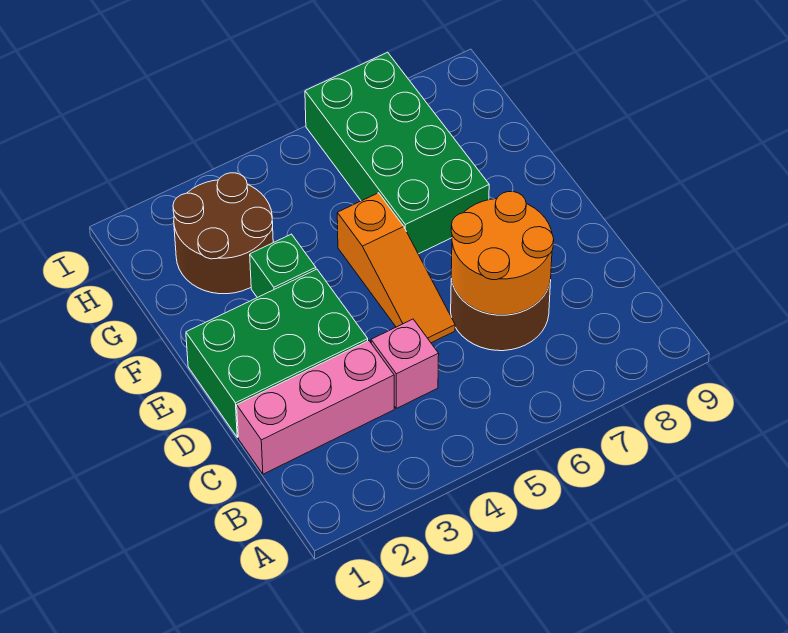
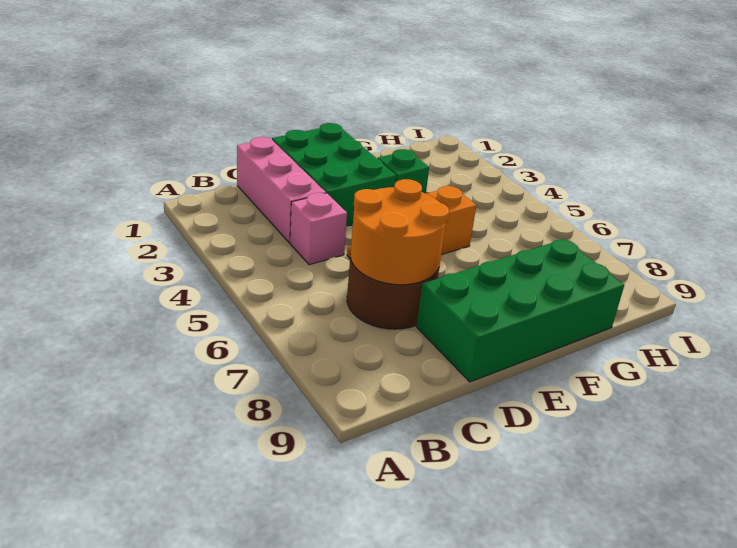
green 2x4 brick [305,52,489,254] -> green 2x4 brick moved to [417,239,624,382]
brown 2x2 round brick [173,173,273,294] -> none

